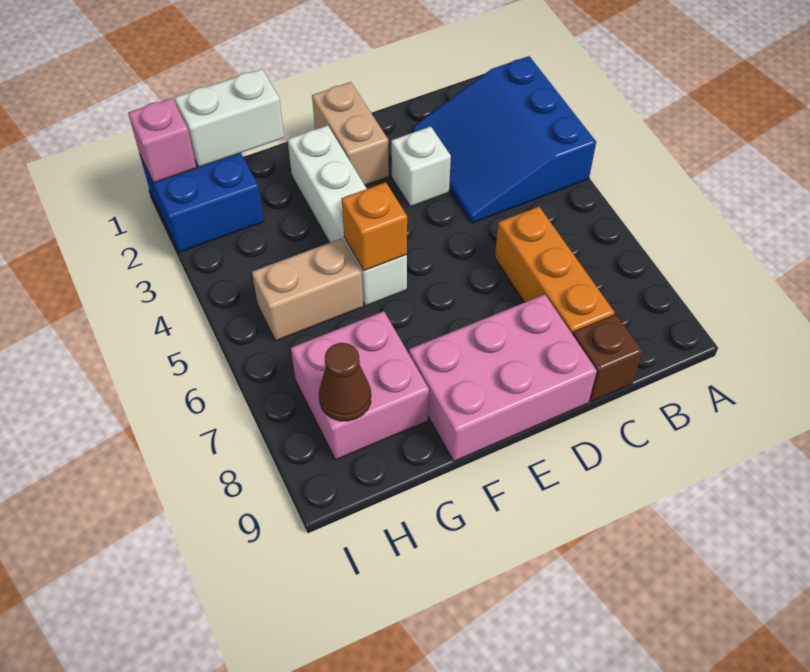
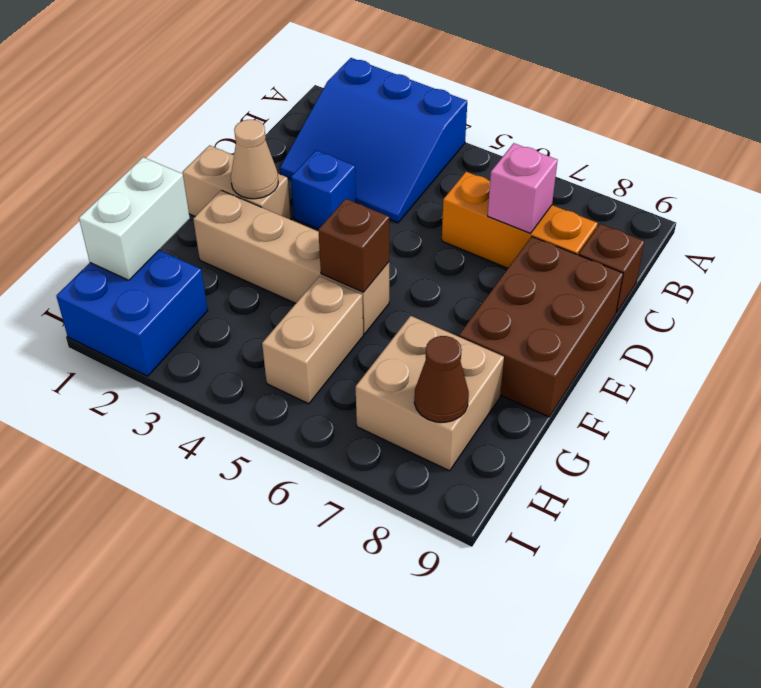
white 1x1 brick [391,126,451,207] -> blue 1x1 brick [291,150,356,229]
pink 2x3 brick [409,295,597,461] -> brown 2x3 brick [459,237,623,417]
none -> tan 1x1 cone [231,120,278,199]
white 1x4 brick [287,125,407,306] -> tan 1x4 brick [193,190,389,334]
orange 1x1 brick [342,182,407,271] -> brown 1x1 brick [318,199,389,292]
pink 2x2 brick [291,311,429,460] -> tan 2x2 brick [356,316,504,471]
pink 1x1 brick [128,98,196,183] -> pink 1x1 brick moved to [488,143,558,233]

